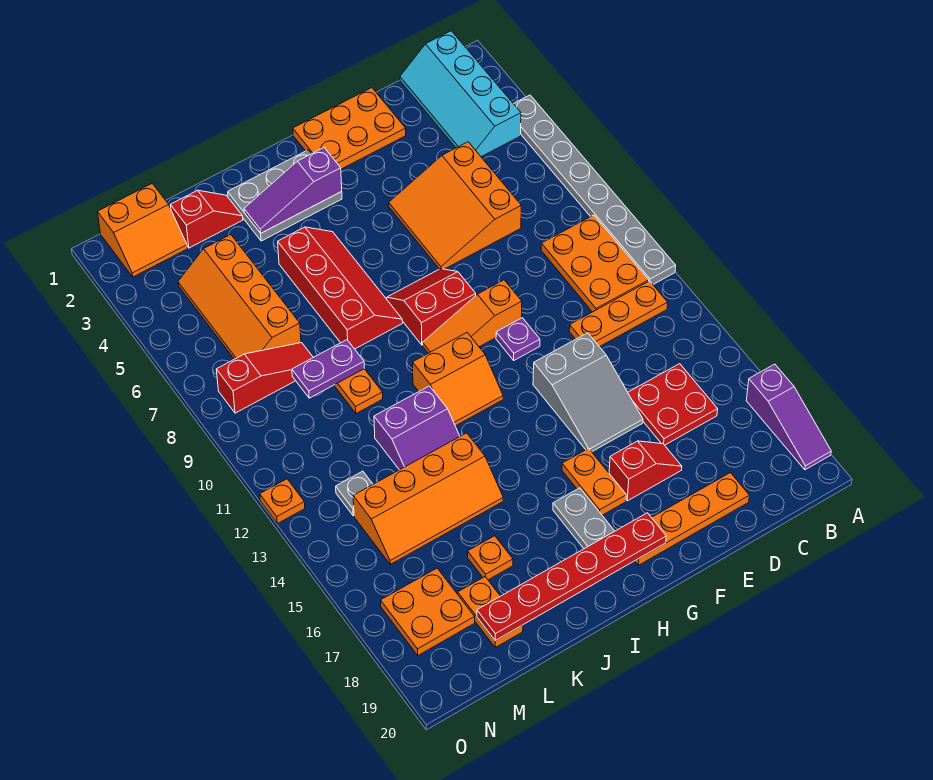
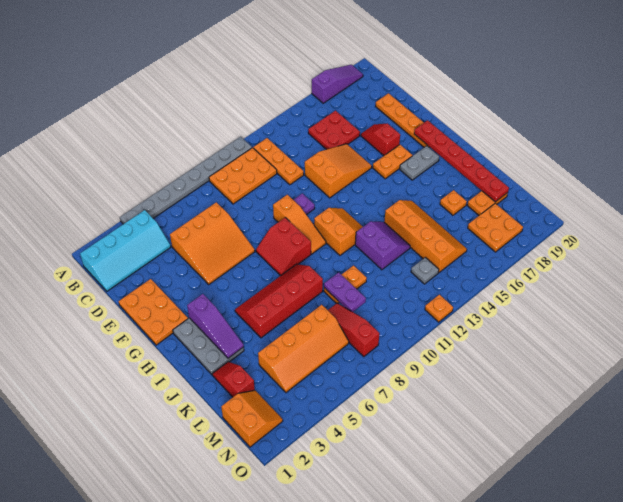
grey 2x3 slope [533,333,643,452] -> orange 2x3 slope [305,144,372,198]

